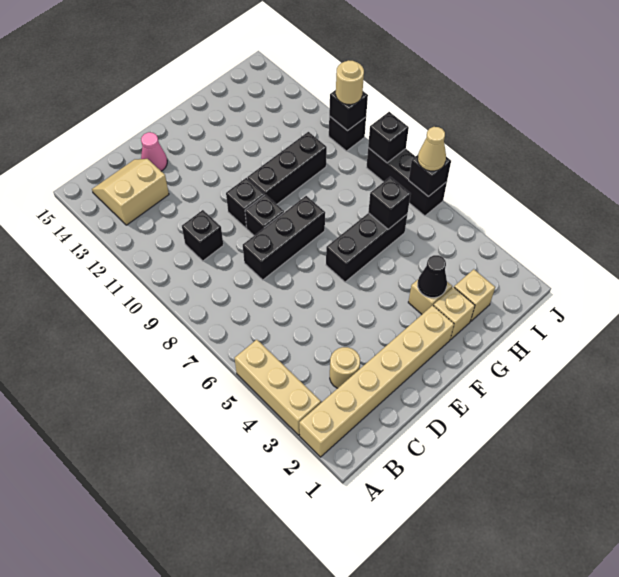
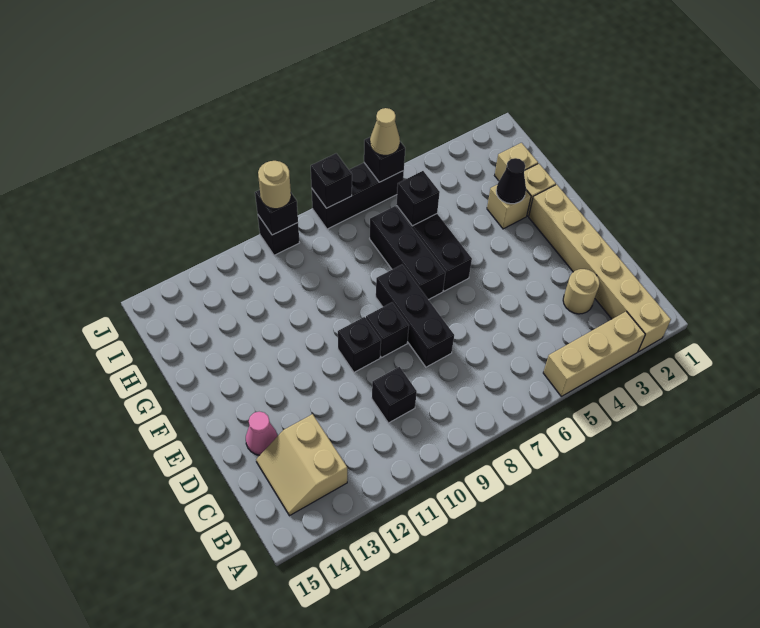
black 1x3 brick [247,132,327,204] -> black 1x3 brick moved to [370,206,445,300]

